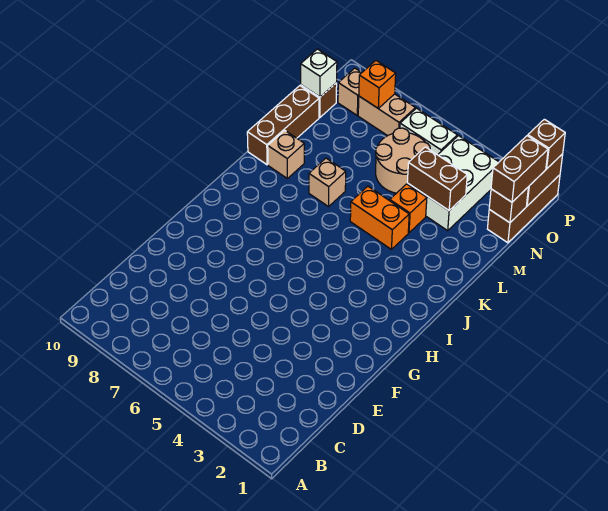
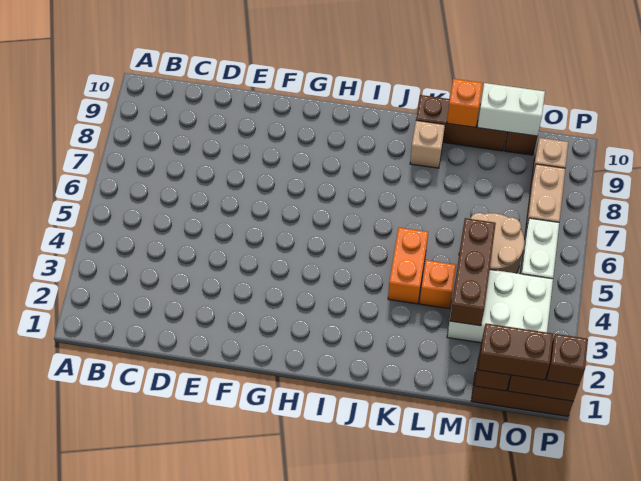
tan 1x1 brick [309,158,346,207] -> none
brown 1x2 brick [407,147,467,210] -> brown 1x3 brick [450,218,496,326]
white 1x1 brick [301,49,337,97] -> white 1x2 brick [478,83,545,136]
orange 1x1 brick [359,61,396,108] -> orange 1x1 brick moved to [447,79,483,127]

